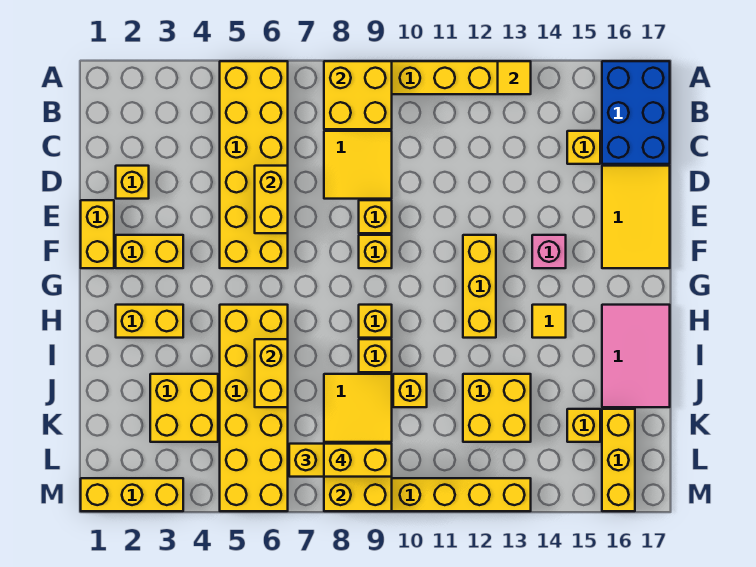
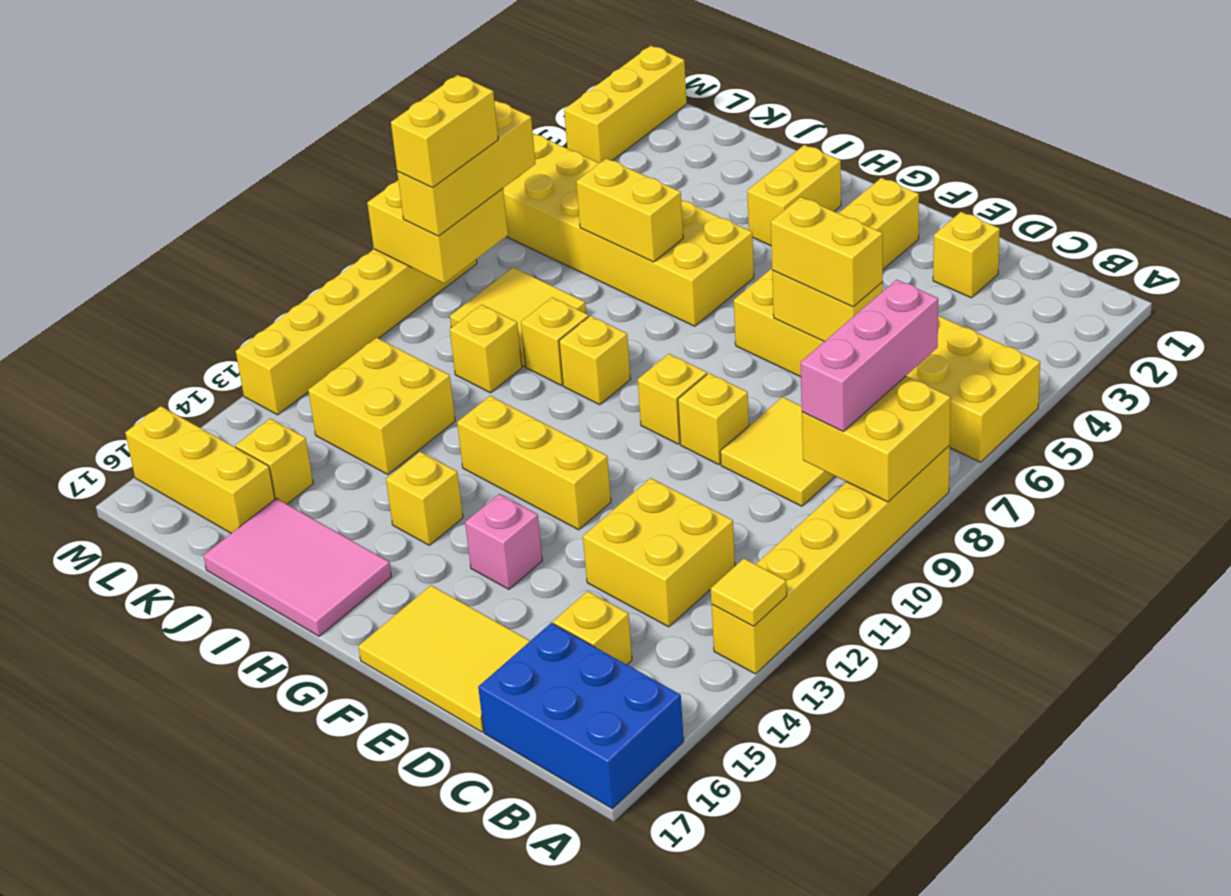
none -> pink 1x3 brick [801,280,938,431]
yellow 1x2 brick [81,200,114,268] -> yellow 1x2 brick moved to [771,197,883,307]
yellow 1x1 tile [532,305,566,338] -> yellow 1x1 brick [386,452,463,545]
yellow 2x2 brick [150,374,218,442] -> yellow 2x2 brick moved to [583,478,735,627]

